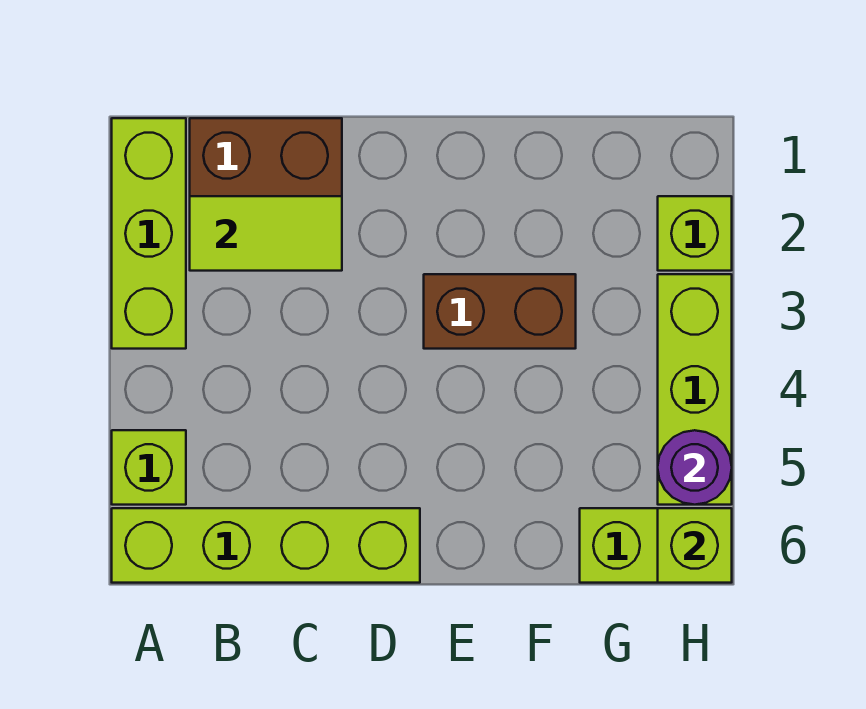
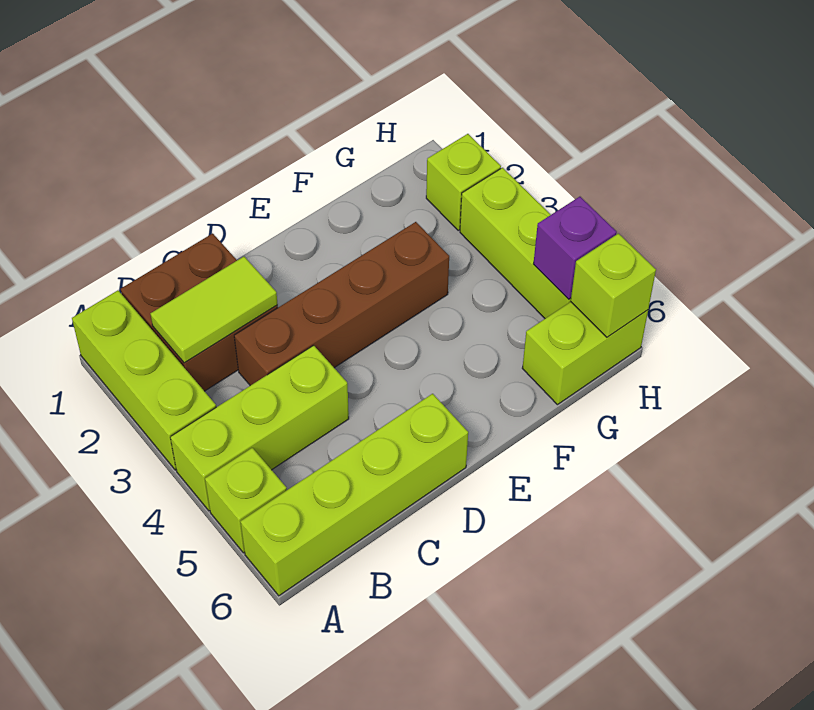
none -> lime 1x3 brick [170,345,349,511]
brown 1x2 brick [424,274,576,349] -> brown 1x4 brick [234,222,449,386]
purple 1x1 round brick [658,430,732,505] -> purple 1x1 brick [534,197,617,299]

